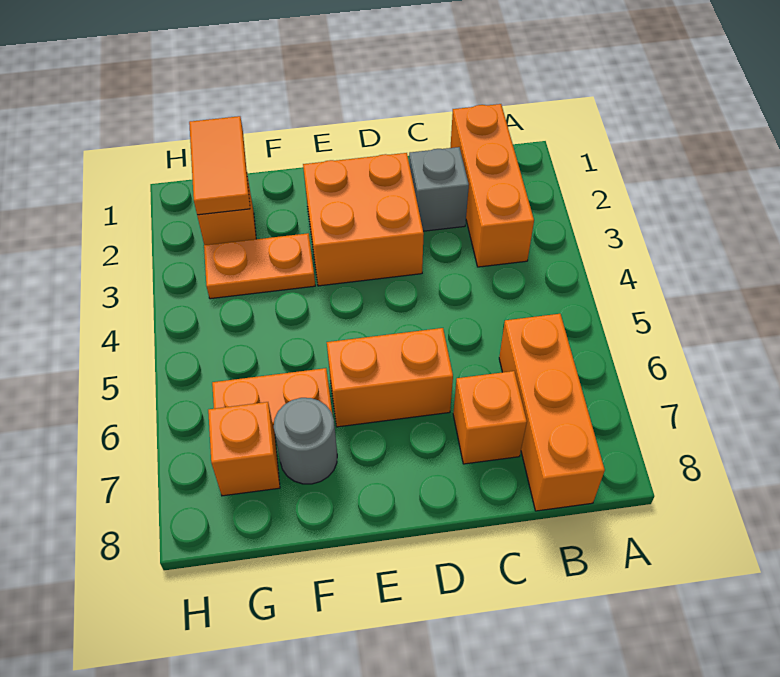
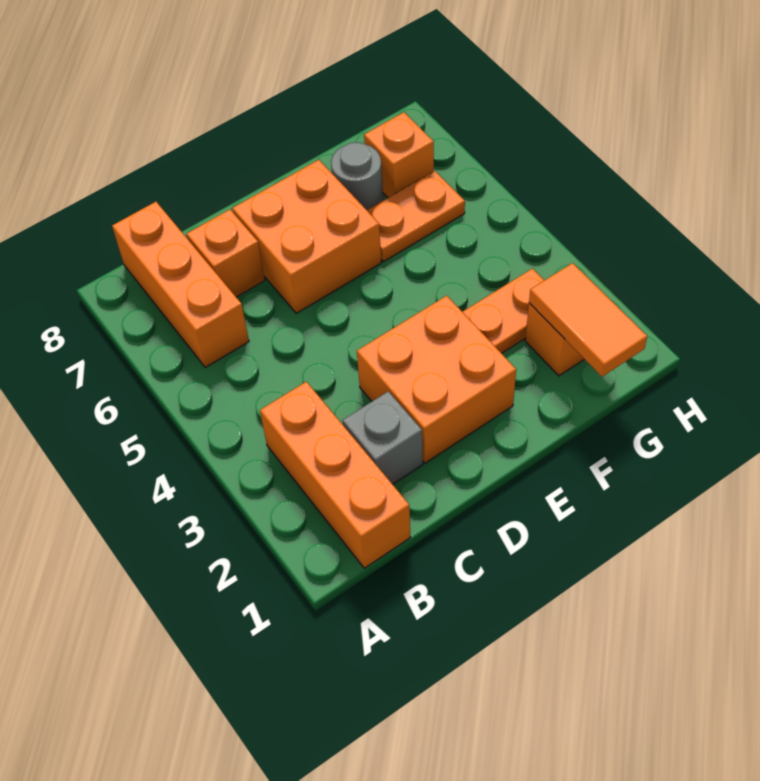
orange 1x2 brick [327,328,453,427] -> orange 2x2 brick [232,160,381,313]

